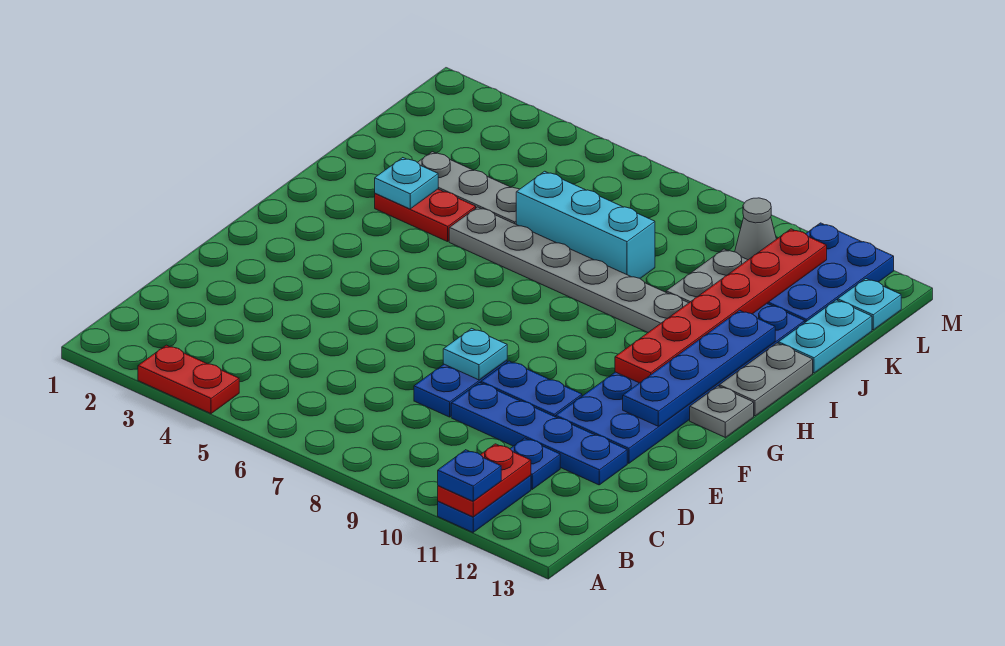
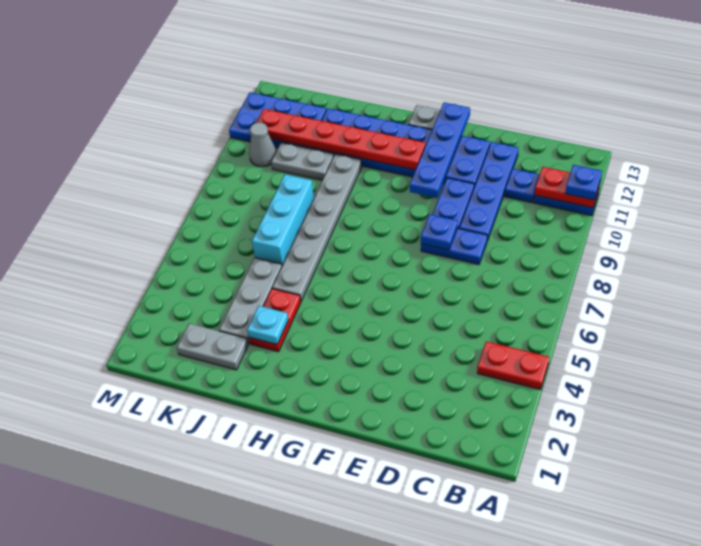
red 1x2 plate [138,345,239,414] -> red 1x2 plate turned to [477,341,549,390]
cyan 1x1 plate [443,328,507,380] -> blue 1x1 plate [421,214,458,250]
blue 1x4 plate [623,310,775,426] -> blue 1x4 plate turned to [410,102,470,198]
grey 1x2 plate [719,343,813,416] -> grey 1x2 plate moved to [177,323,248,370]
cyan 1x2 plate [778,300,872,373] -> none
cyan 1x1 plate [838,279,901,330] -> none

